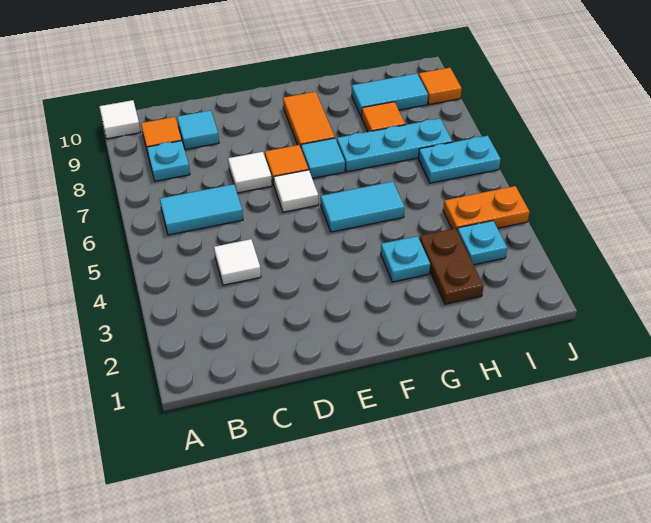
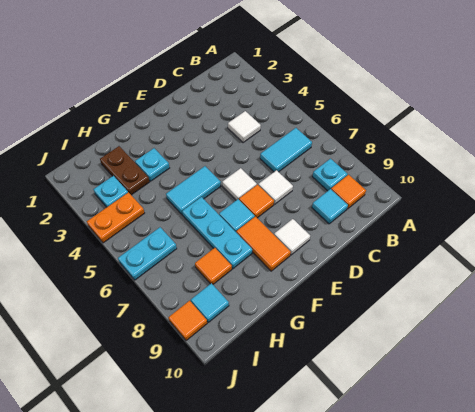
white 1x1 tile [99,100,140,139] -> white 1x1 tile moved to [274,219,310,255]
cyan 1x3 plate [337,119,452,172] -> cyan 1x3 plate turned to [182,197,252,269]
cyan 1x2 tile [352,74,428,117] -> cyan 1x1 tile [191,283,229,322]

